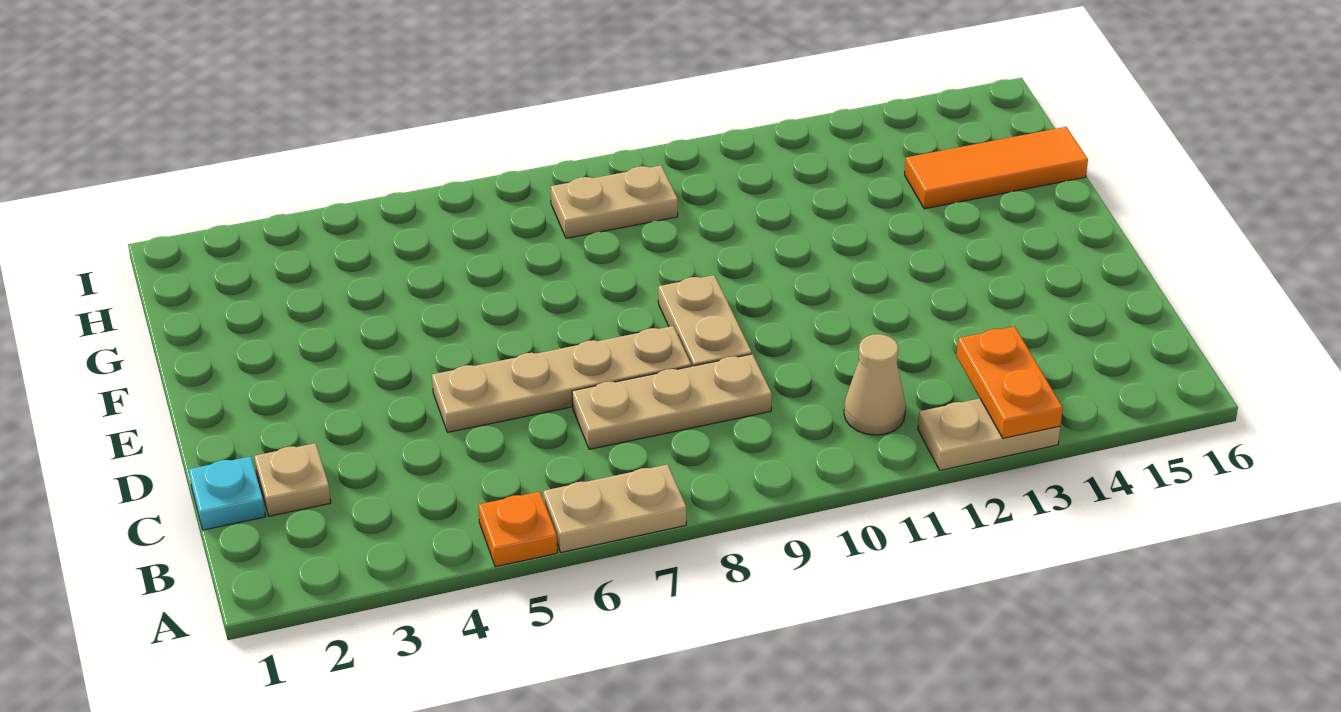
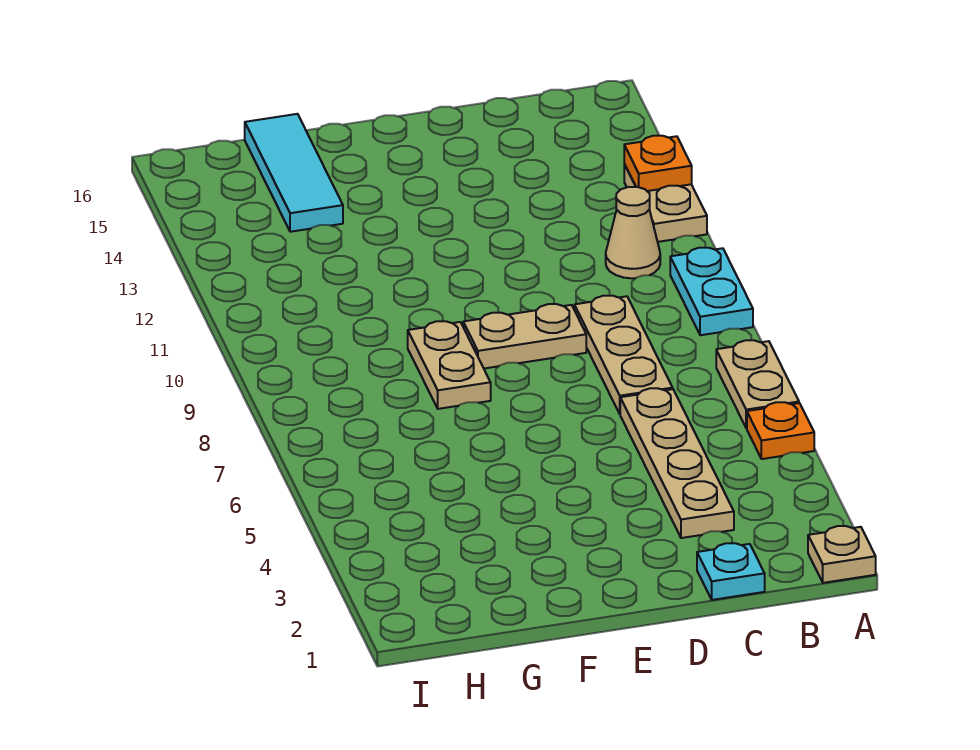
none -> cyan 1x2 plate [670,248,753,335]
orange 1x2 plate [957,326,1063,438] -> orange 1x1 plate [624,136,692,191]
tan 1x1 plate [254,443,331,516] -> tan 1x1 plate moved to [808,526,876,583]
tan 1x4 plate [432,326,691,432] -> tan 1x4 plate moved to [620,388,734,538]
orange 1x3 tile [905,127,1088,209] -> cyan 1x3 tile [245,114,343,232]
tan 1x2 plate [550,165,678,238] -> tan 1x2 plate moved to [408,321,491,409]

